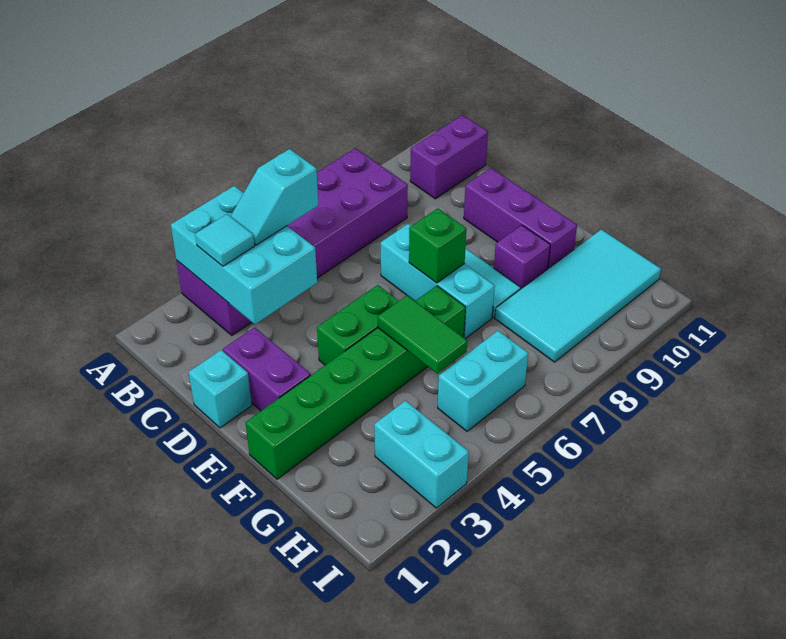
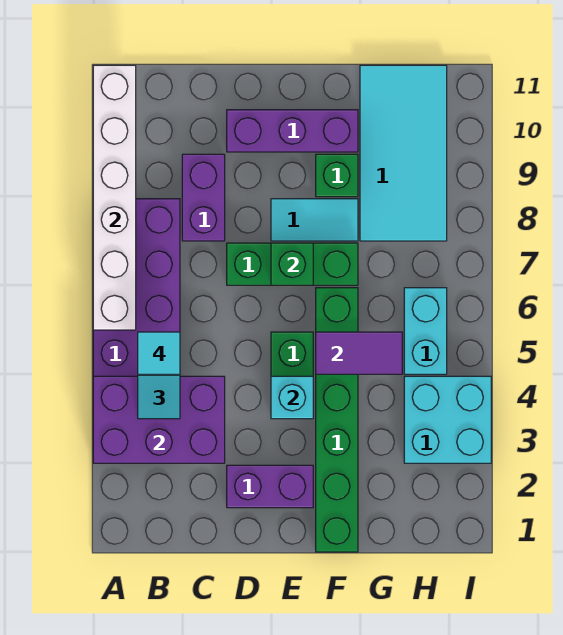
cyan 2x3 brick [171,186,317,324] -> purple 2x3 brick [93,376,225,463]
none -> white 1x6 brick [93,65,136,330]
cyan 1x1 tile [195,214,255,266] -> cyan 1x1 tile moved to [138,332,180,374]
purple 1x2 brick [410,115,488,199] -> purple 1x2 brick moved to [182,154,225,241]
cyan 1x1 brick [189,350,252,428] -> cyan 1x1 brick moved to [271,376,313,419]
cyan 1x3 brick [381,224,495,339] -> green 1x3 brick [227,243,358,285]
green 1x2 tile [378,296,467,373] -> purple 1x2 tile [316,332,402,374]
purple 1x1 brick [494,225,550,289] -> green 1x1 brick [316,154,358,197]
cyan 1x2 brick [374,401,469,508] -> cyan 2x2 brick [404,376,491,463]

